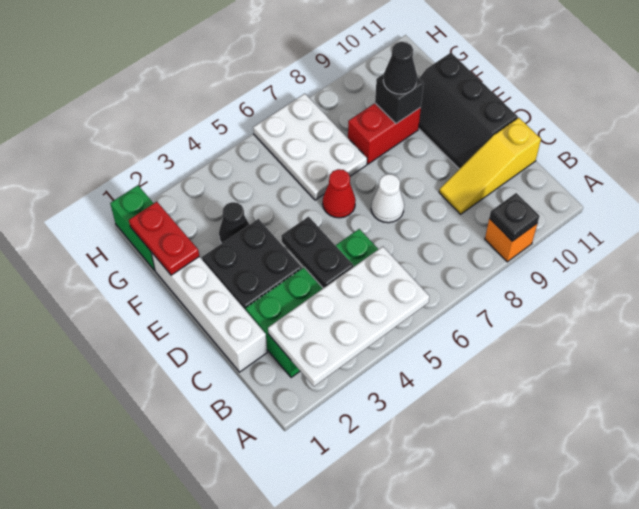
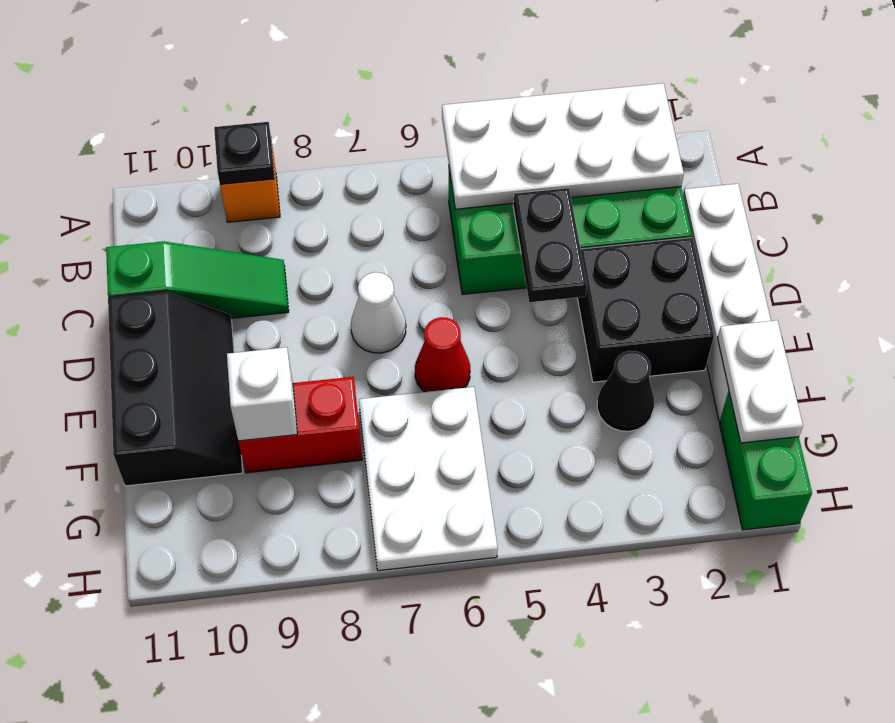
yellow 1x3 slope [439,118,541,214] -> green 1x3 slope [106,241,289,318]
red 1x2 plate [129,202,199,275] -> white 1x2 plate [718,320,803,443]
black 1x1 brick [375,74,424,124] -> white 1x1 brick [227,347,297,441]
black 1x1 cone [383,42,417,94] -> none

